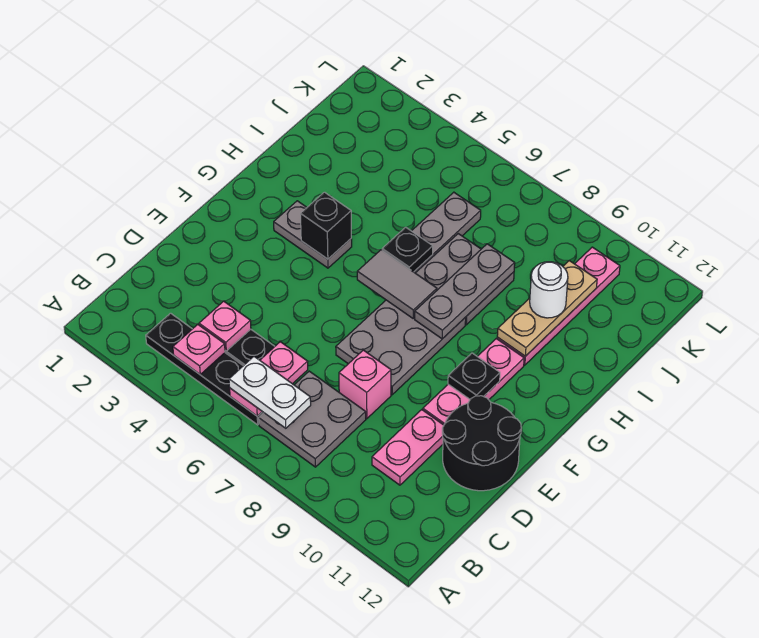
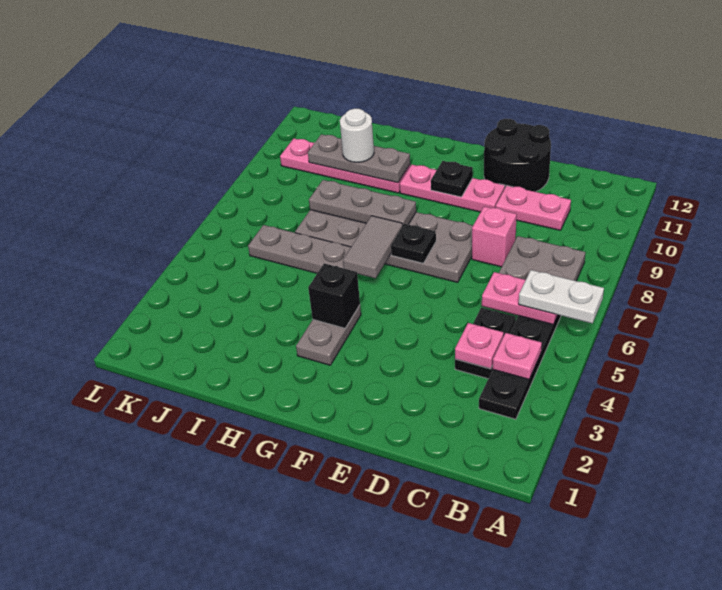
white 1x2 plate [229,357,311,428] -> white 1x2 plate turned to [519,270,604,323]
black 1x1 plate [382,227,433,272] -> black 1x1 plate moved to [391,224,436,263]
tan 1x3 plate [497,261,597,356] -> grey 1x3 plate [308,134,410,183]

